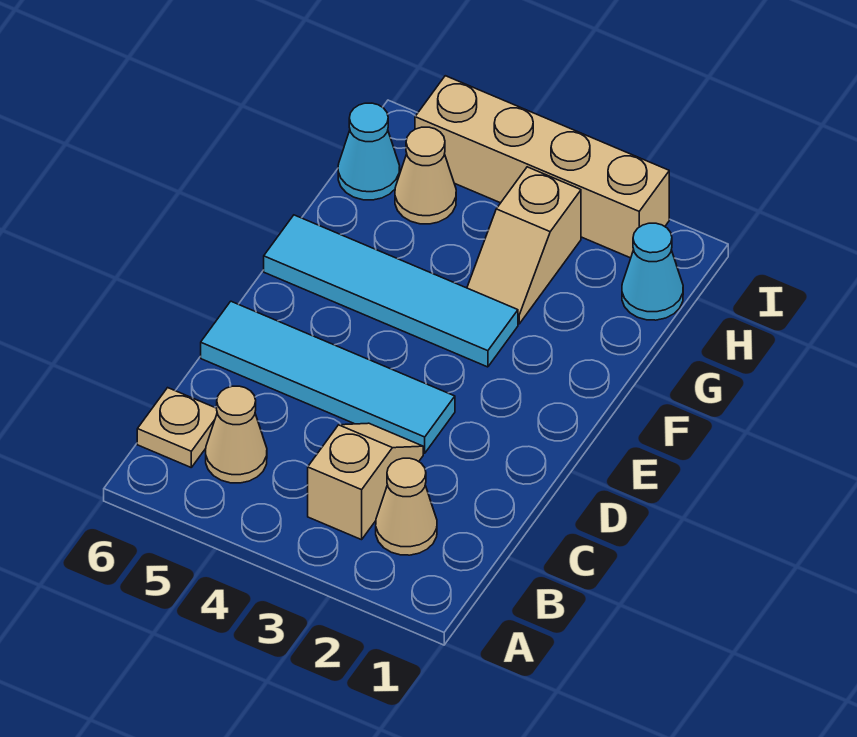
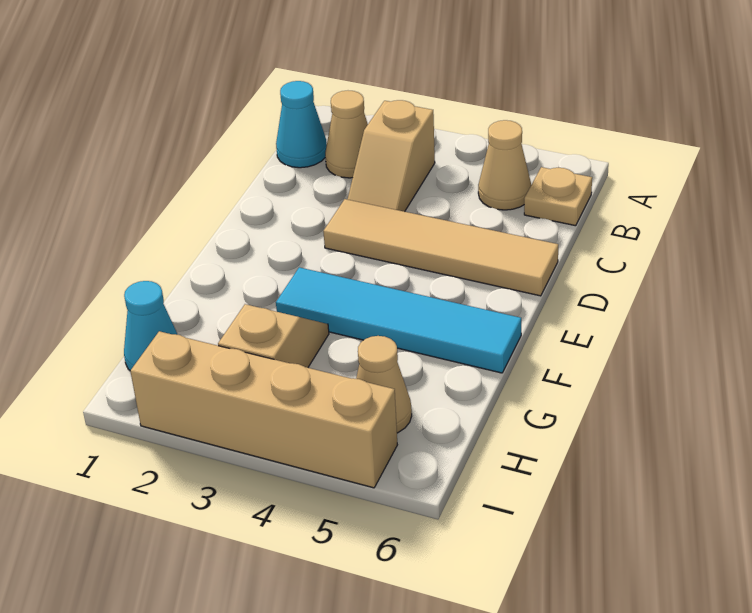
cyan 1x4 tile [201,301,455,453] -> tan 1x4 tile [323,199,558,296]
cyan 1x1 cone [338,103,400,200] -> cyan 1x1 cone moved to [276,81,327,168]

